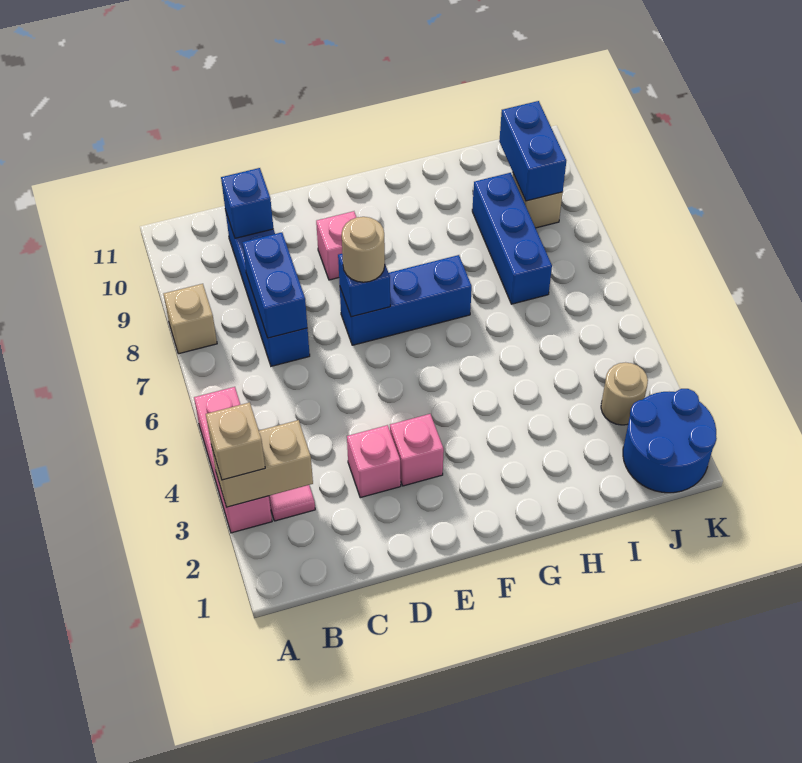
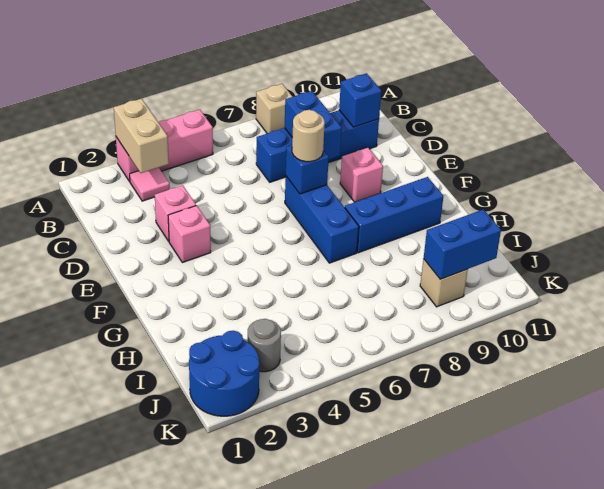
tan 1x1 brick [206,402,265,480] -> none
blue 1x2 brick [242,232,307,338] -> blue 1x2 brick turned to [285,91,342,159]
blue 1x3 brick [472,173,552,304] -> blue 1x3 brick moved to [345,177,443,253]
tan 1x1 round brick [601,362,648,425] -> grey 1x1 round brick [248,319,281,372]

